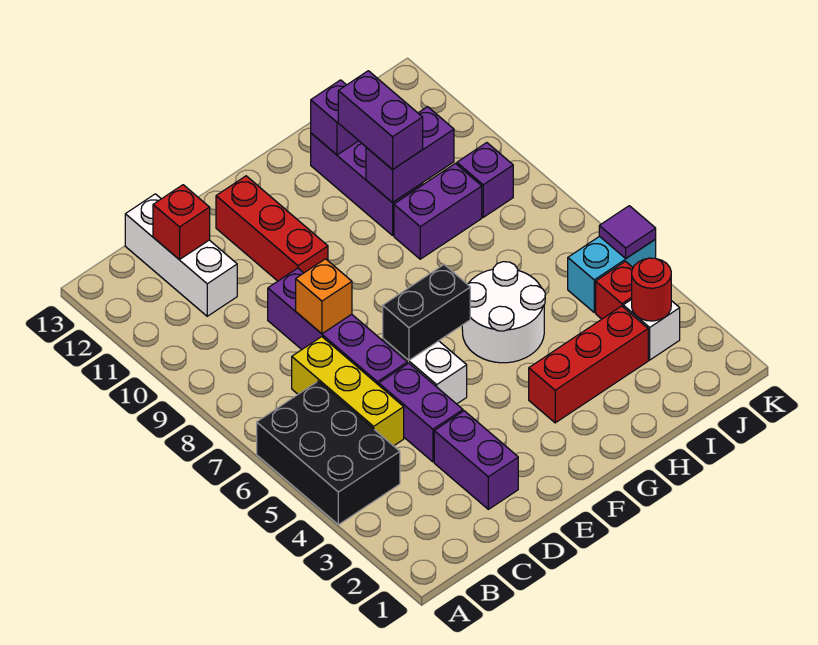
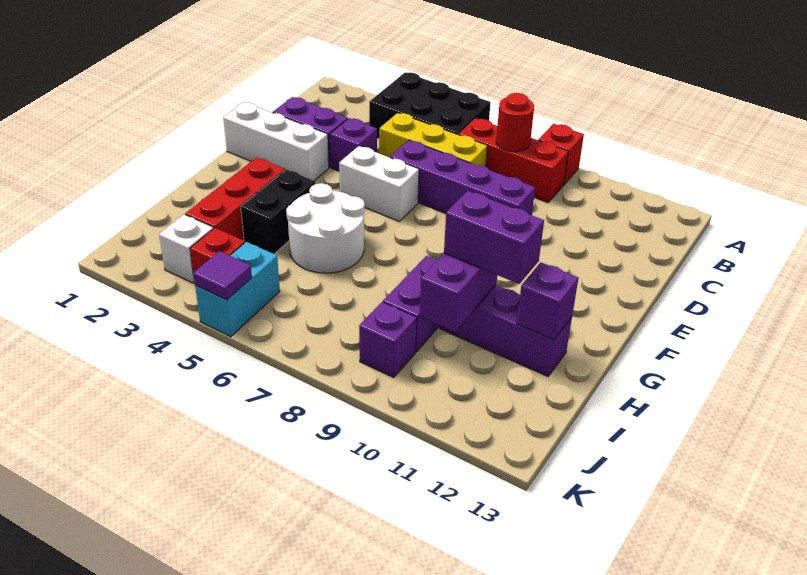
white 1x3 brick [125,194,237,316] -> white 1x3 brick moved to [223,102,329,181]
red 1x1 brick [153,185,210,260] -> red 1x1 brick moved to [539,124,584,185]
purple 1x2 brick [379,363,463,462] -> purple 1x1 brick [330,118,377,171]
orange 1x1 brick [296,259,352,334] -> none
black 1x2 brick [383,265,470,360] -> black 1x2 brick moved to [241,169,315,254]
red 1x3 brick [216,176,328,281] -> red 1x3 brick moved to [459,118,568,202]
red 1x1 round brick [632,258,671,321] -> red 1x1 round brick moved to [496,93,534,152]

